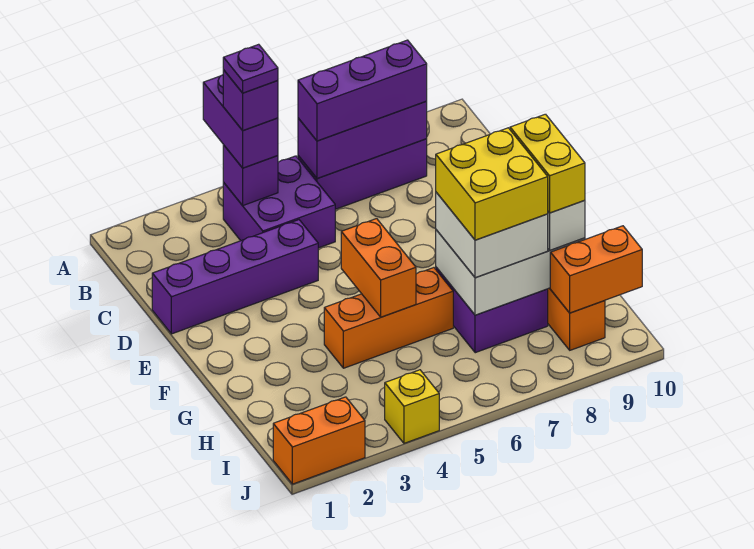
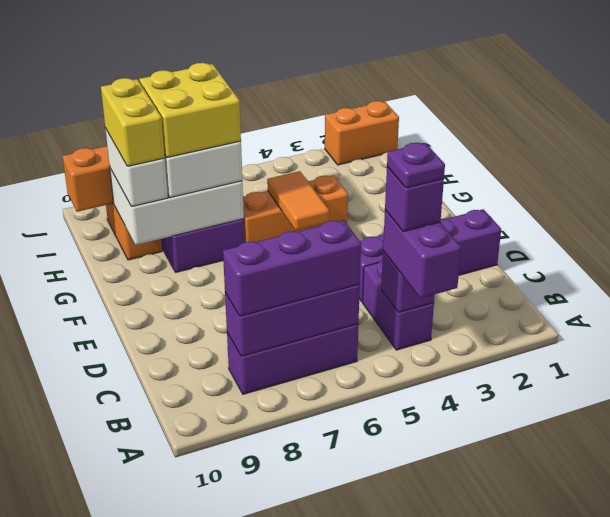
purple 2x2 brick [223,156,335,248] -> purple 1x2 brick [363,260,434,350]
orange 1x2 brick [341,219,416,317] -> orange 1x2 tile [267,171,329,230]
yellow 1x1 brick [385,370,439,443] -> none

